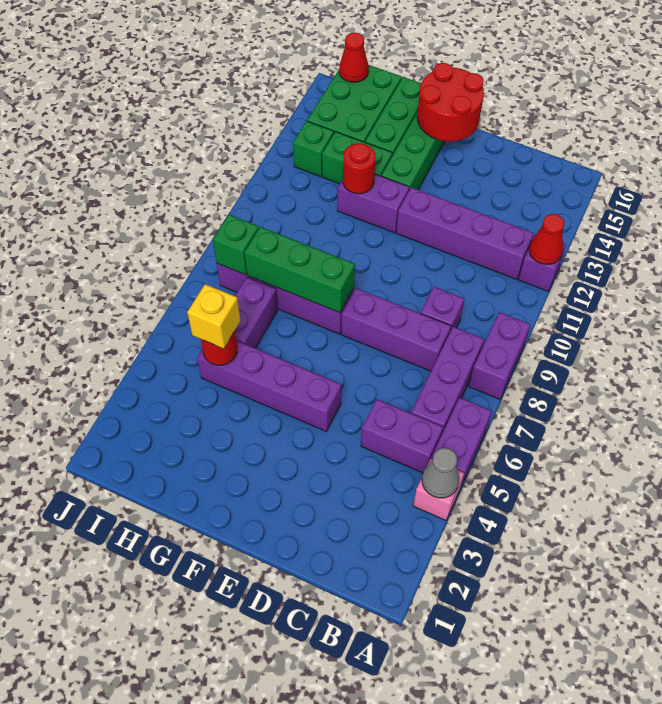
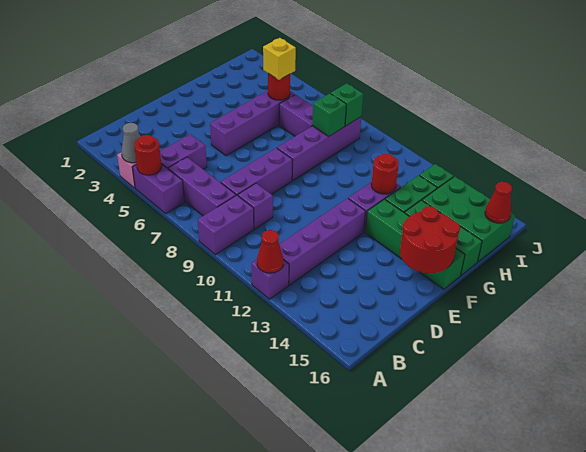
none -> red 1x1 round brick [134,135,162,175]
purple 1x2 brick [469,312,531,399] -> purple 1x2 brick turned to [198,195,254,255]
green 1x3 brick [244,227,355,313] -> green 1x1 brick [312,93,346,137]

